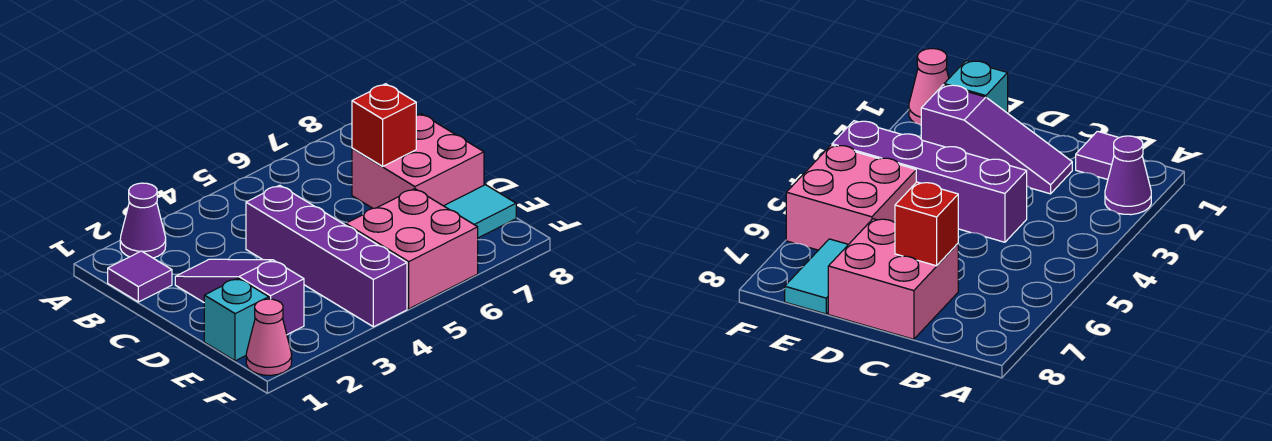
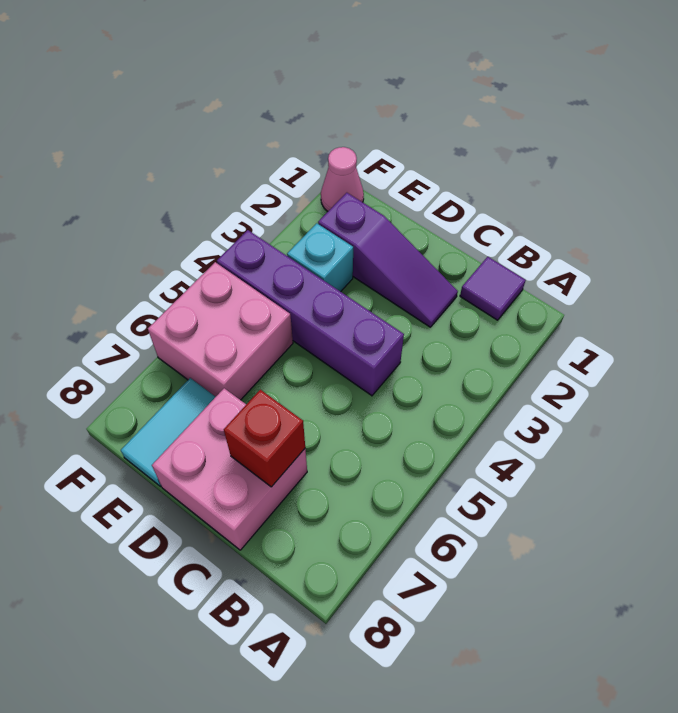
purple 1x1 cone [120,183,166,258] -> none
cyan 1x1 brick [204,278,269,361] -> cyan 1x1 brick moved to [287,223,353,292]

